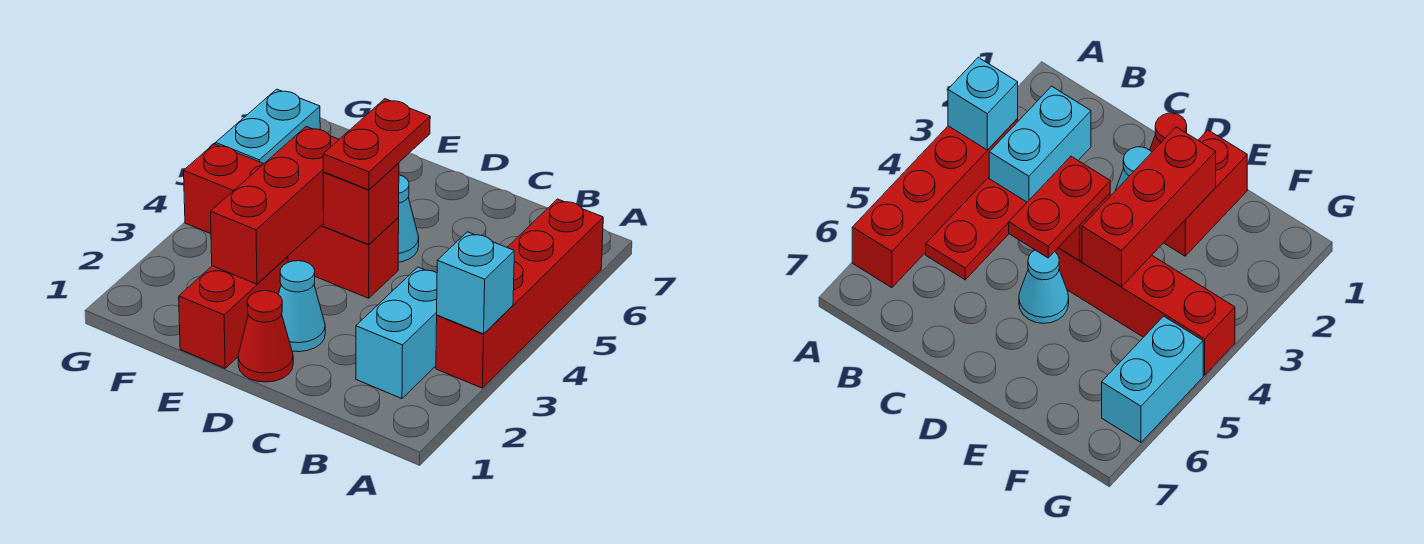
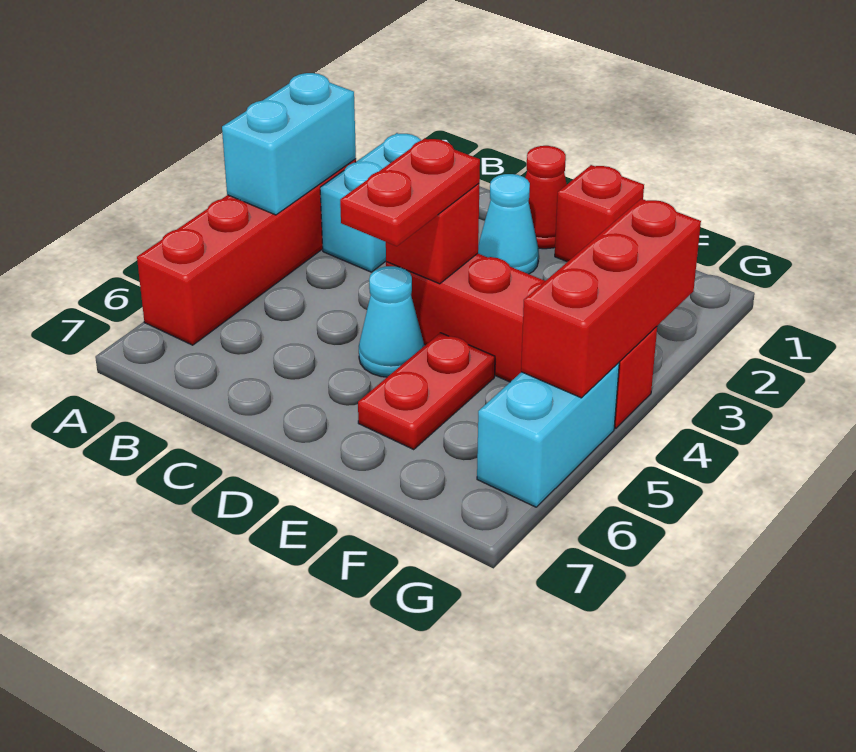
cyan 1x1 brick [437,232,514,334] -> cyan 1x2 brick [222,73,356,215]
red 1x2 plate [926,178,1027,280] -> red 1x2 plate moved to [358,333,495,450]
red 1x2 brick [179,256,288,368] -> red 1x1 brick [555,165,644,262]
red 1x3 brick [211,127,339,284] -> red 1x3 brick moved to [521,199,701,398]

